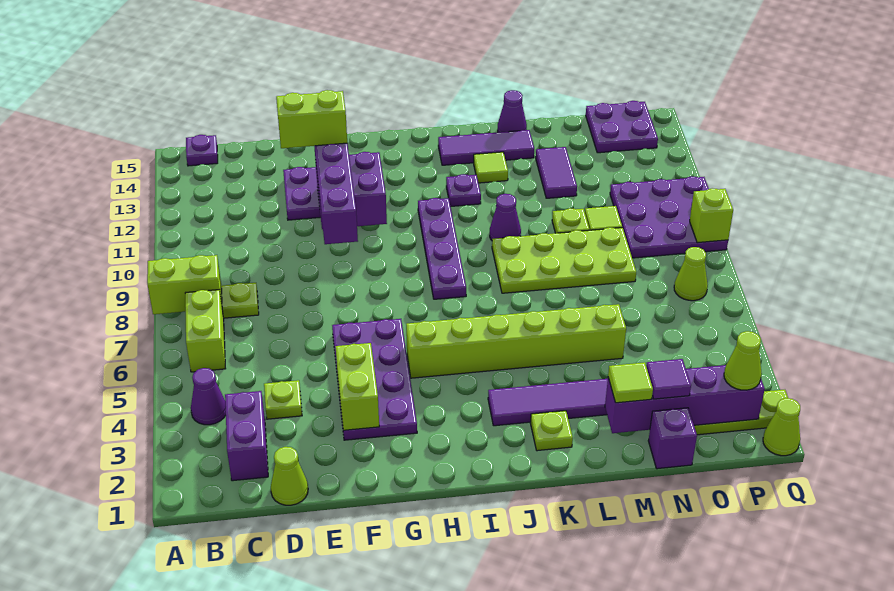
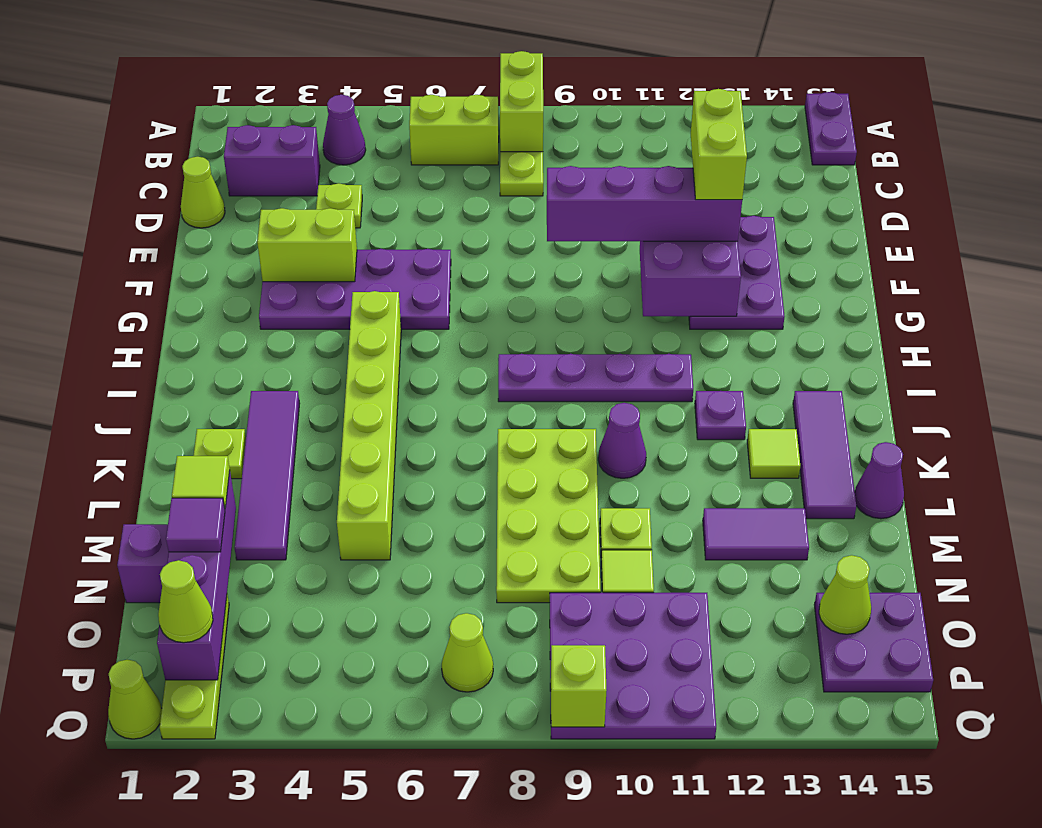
purple 1x1 plate [186,135,218,166] -> purple 1x2 plate [805,92,857,165]
none -> lime 1x1 cone [819,555,871,634]

